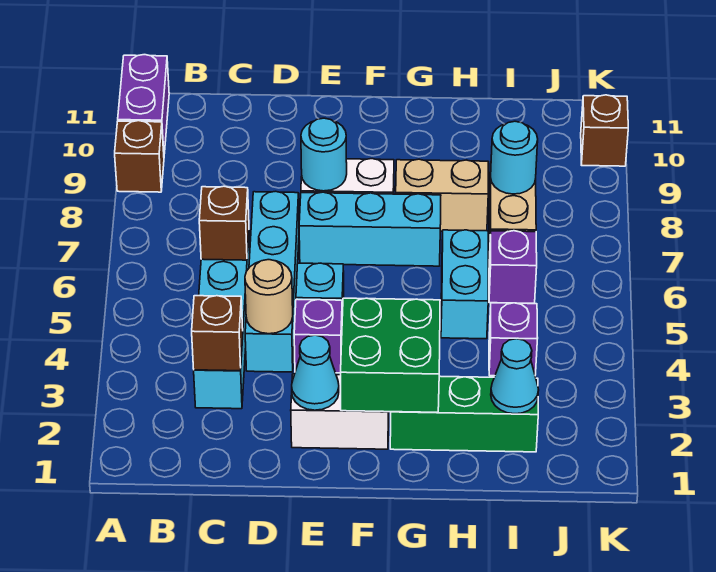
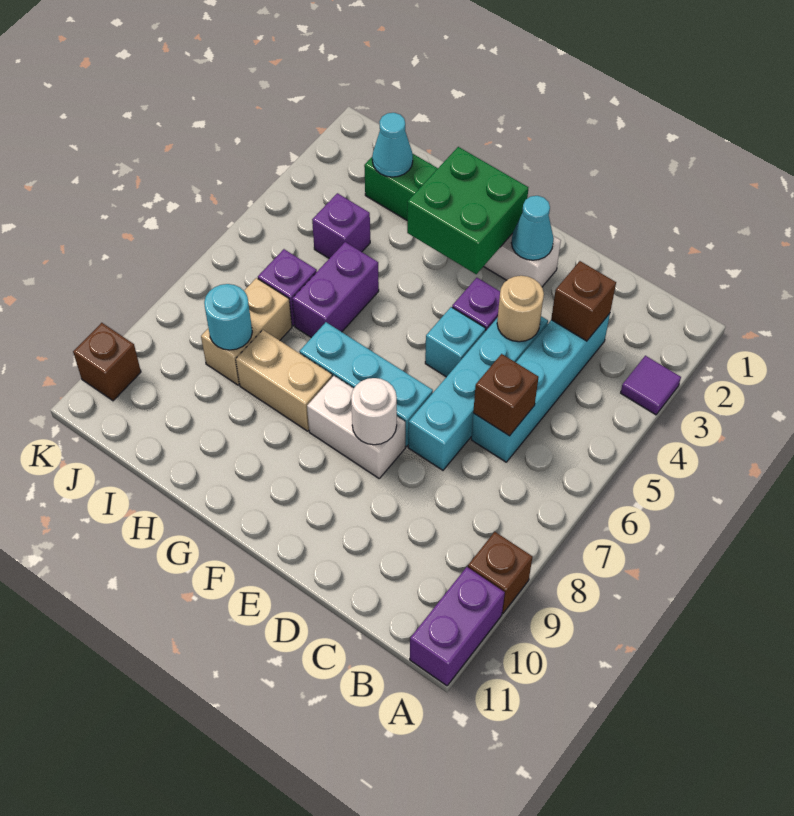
none -> purple 1x1 tile [621,356,681,415]
cyan 1x1 round brick [301,118,347,191] -> white 1x1 round brick [351,378,397,445]
cyan 1x2 brick [441,230,488,339] -> purple 1x2 brick [292,242,379,338]

